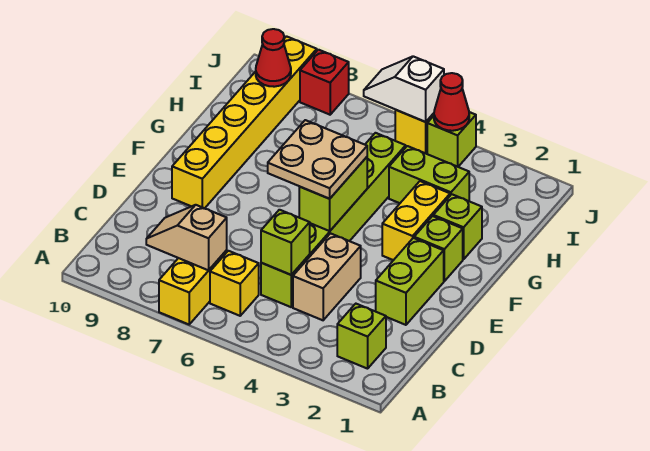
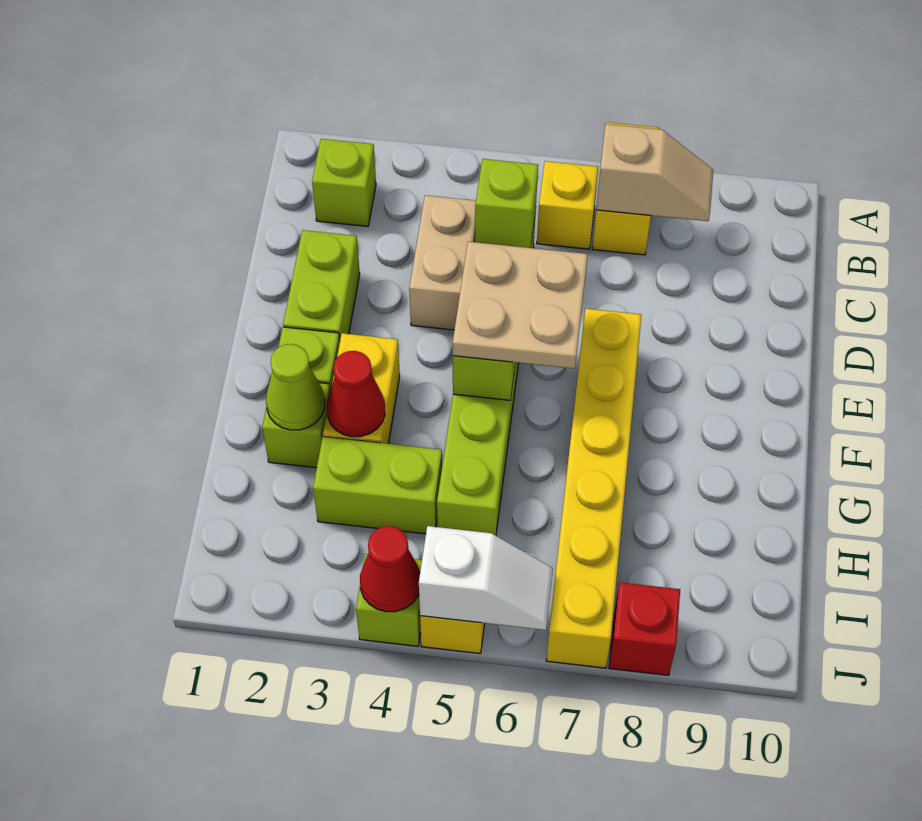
yellow 1x6 brick [172,36,317,208] -> yellow 1x6 brick moved to [546,309,641,668]
none -> lime 1x1 cone [266,344,325,430]
red 1x1 cone [256,29,291,87] -> red 1x1 cone moved to [327,351,385,437]

